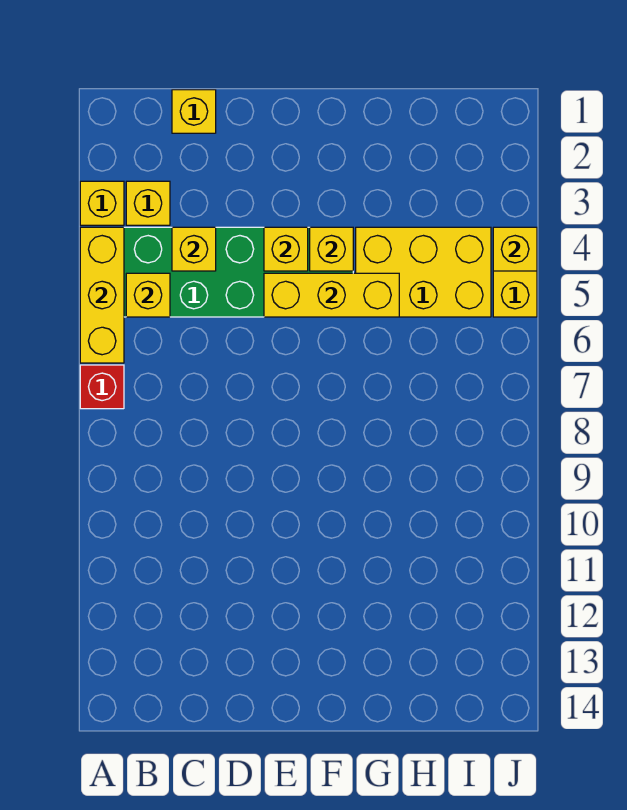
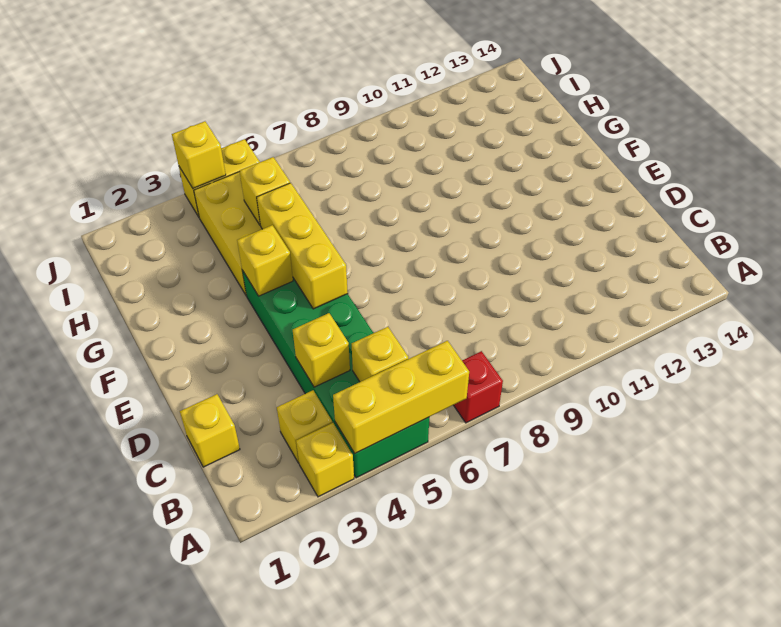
yellow 1x1 brick [264,227,308,271] -> yellow 1x1 brick moved to [240,157,290,226]

